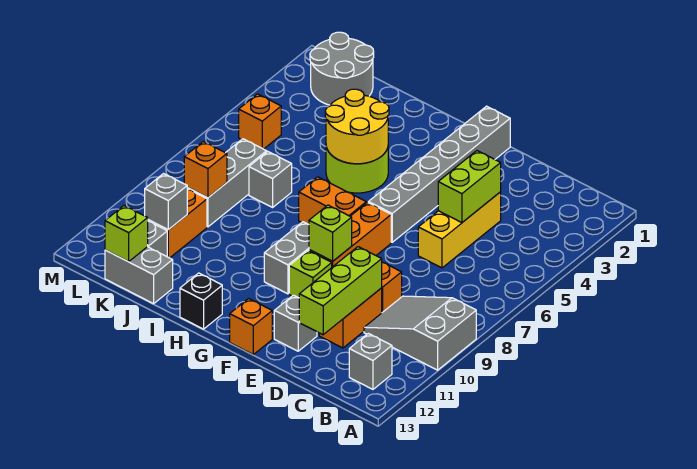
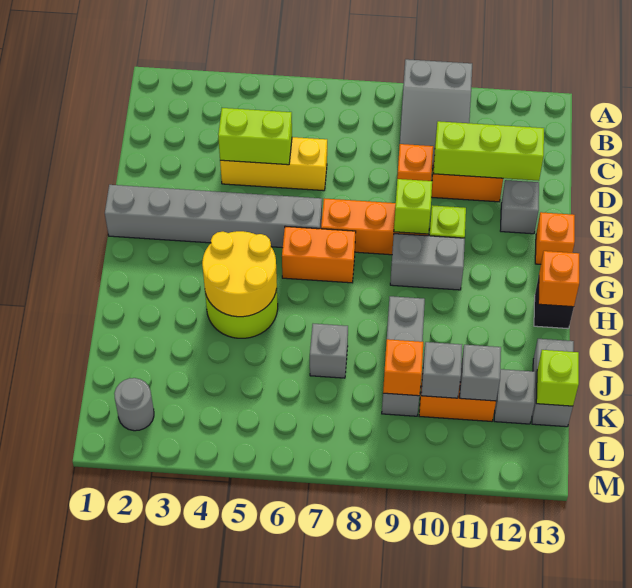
grey 1x1 brick [349,333,392,389] -> grey 1x1 brick moved to [421,342,462,398]
orange 1x2 brick [299,177,366,224] -> orange 1x2 brick turned to [282,226,356,283]
grey 2x2 round brick [310,32,374,105] -> grey 1x1 round brick [114,378,154,431]
grey 1x3 brick [187,139,267,227] -> grey 1x3 brick turned to [382,296,425,416]
orange 1x1 brick [239,94,281,149] -> orange 1x1 brick moved to [538,251,579,307]

